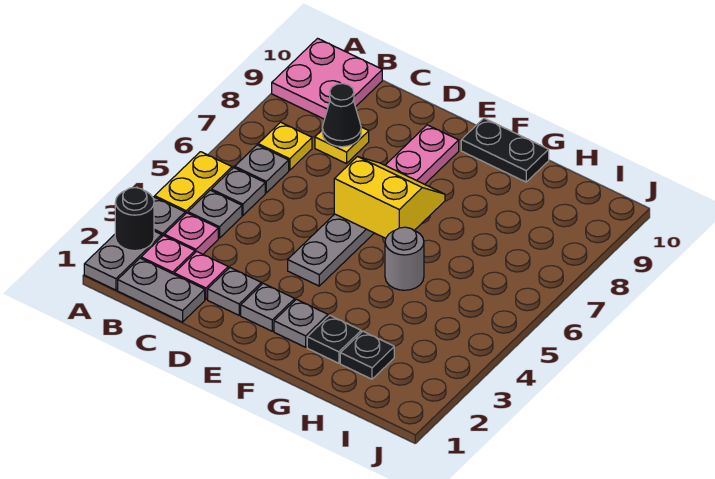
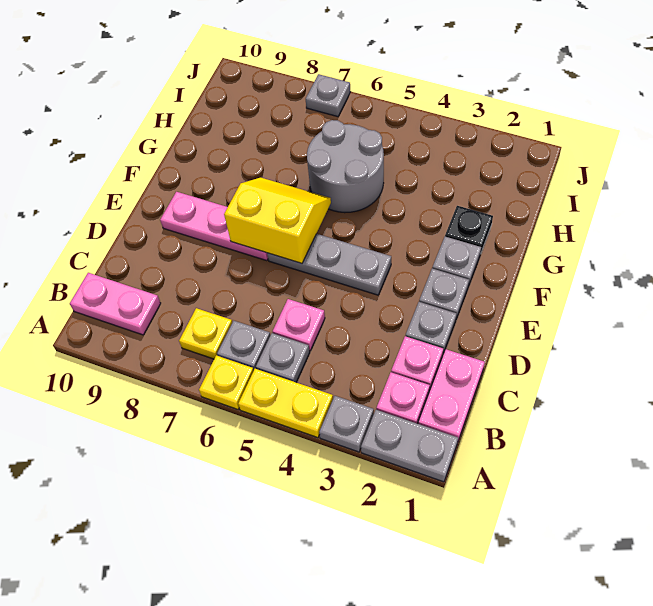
black 1x1 round brick [115,188,154,251] -> none
pink 2x2 plate [272,38,382,119] -> pink 1x2 plate [70,273,161,335]
grey 1x2 plate [118,258,205,322] -> pink 1x2 plate [418,349,485,440]
pink 1x1 plate [164,213,218,254] -> pink 1x1 plate moved to [273,299,325,351]
grey 1x1 plate [188,190,242,238] -> grey 1x1 plate moved to [306,74,351,117]
yellow 1x1 plate [315,127,369,164] -> yellow 1x1 plate moved to [199,355,254,409]
black 1x1 cone [322,84,361,147] -> none
yellow 2x2 slope [334,157,445,238] -> yellow 2x2 slope turned to [224,177,331,263]
black 1x2 plate [461,118,549,182] -> none
grey 1x1 round brick [385,227,424,290] -> grey 2x2 round brick [307,120,384,213]
black 1x1 plate [340,331,394,379] -> none

